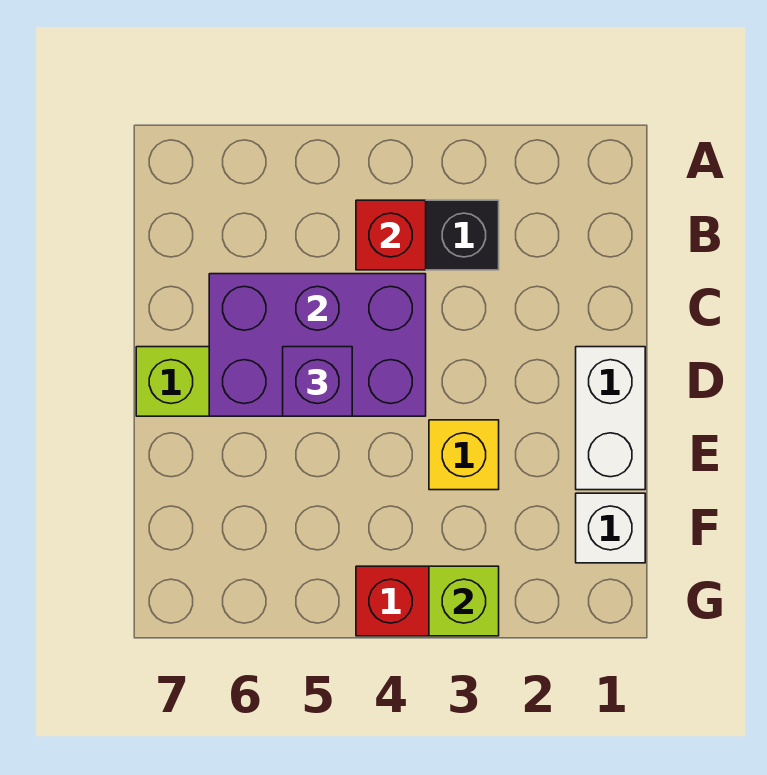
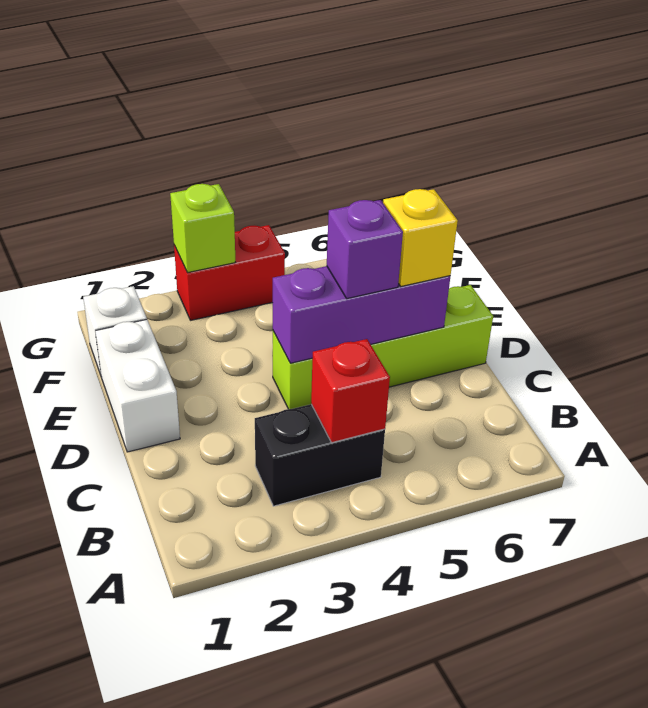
purple 2x3 brick [209,274,426,416] -> purple 1x3 brick [273,266,450,363]
yellow 1x1 brick [429,420,499,490] -> yellow 1x1 brick moved to [383,189,458,286]

